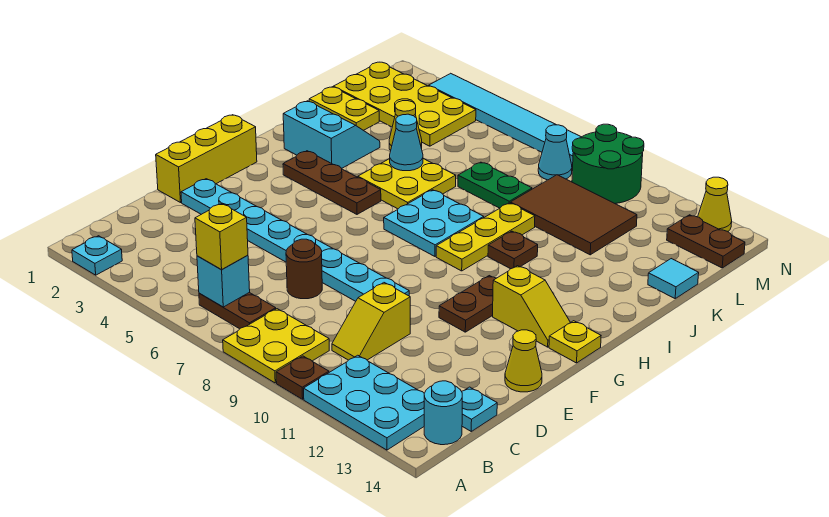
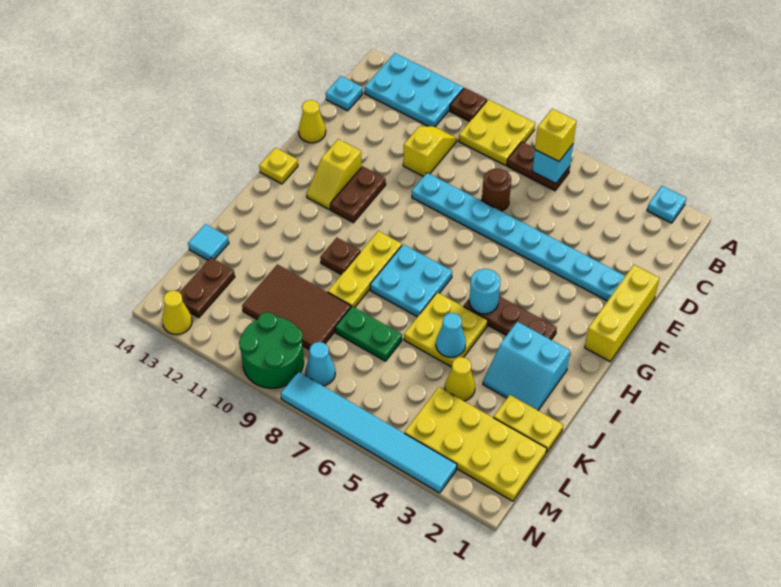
cyan 1x1 round brick [424,381,462,445] -> cyan 1x1 round brick moved to [469,269,500,314]
yellow 1x2 slope [493,266,570,347] -> yellow 1x2 slope turned to [307,139,362,209]
brown 1x2 plate [667,215,745,268] -> brown 1x2 plate turned to [179,258,235,318]

